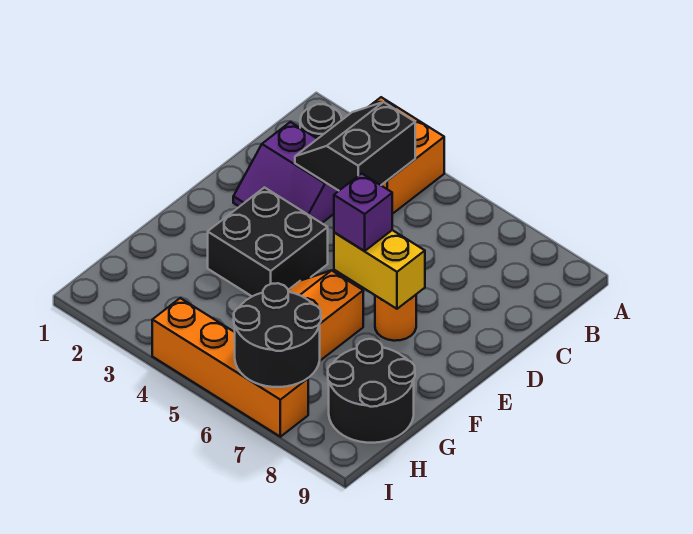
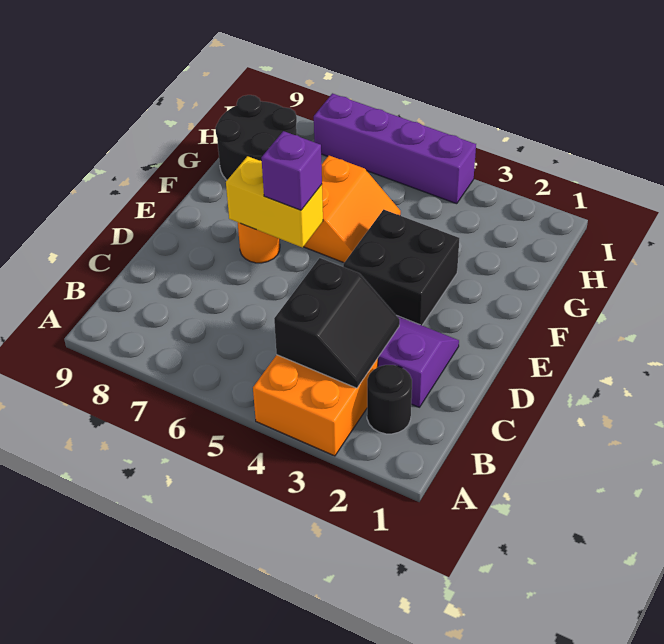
black 2x2 round brick [234,283,321,387] -> none
orange 1x4 brick [152,298,308,437] -> purple 1x4 brick [314,93,476,204]

